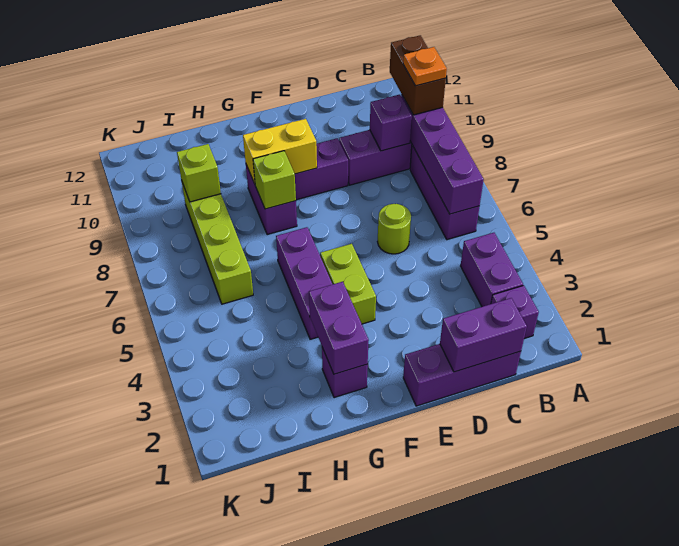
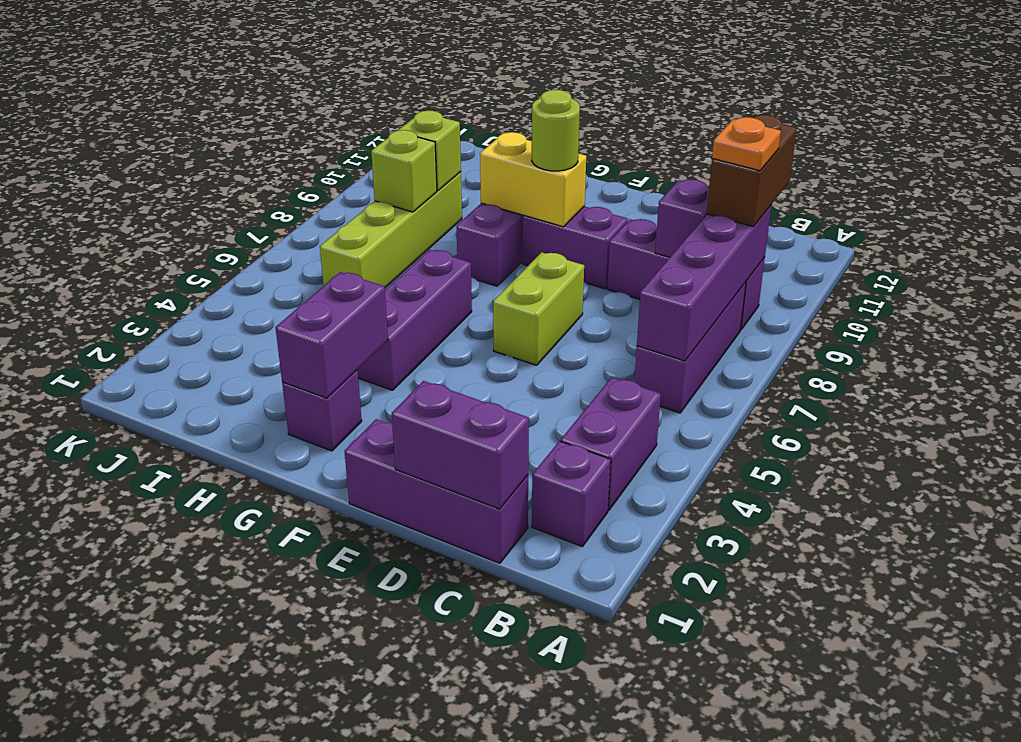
lime 1x1 round brick [377,204,411,254] -> lime 1x1 round brick moved to [532,90,580,171]
lime 1x2 brick [320,244,376,324] -> lime 1x2 brick moved to [493,252,584,365]
lime 1x1 brick [253,151,296,209] -> lime 1x1 brick moved to [371,130,437,212]

